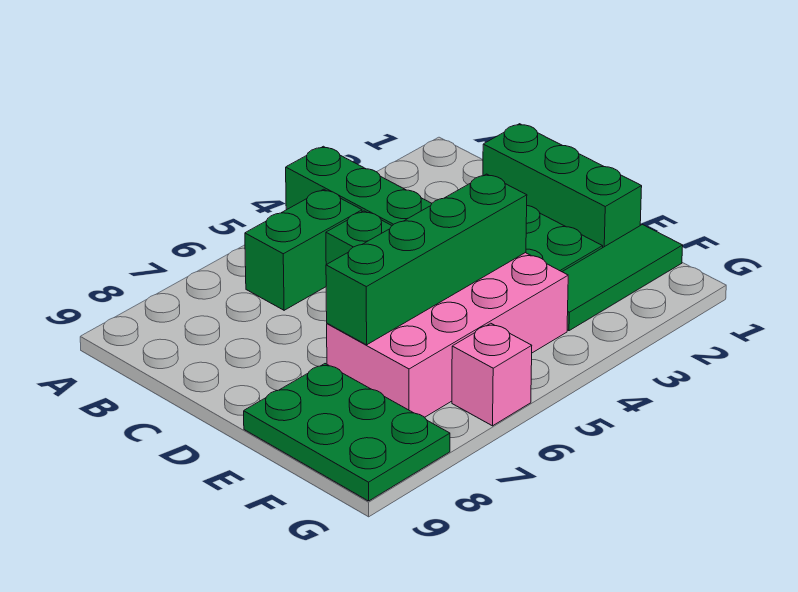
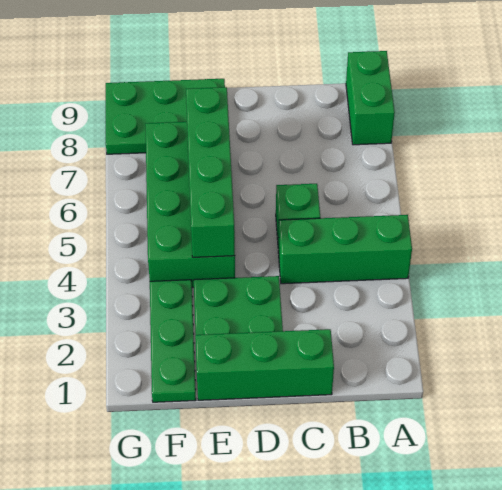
green 1x2 brick [245,189,362,310] -> green 1x2 brick moved to [346,51,395,145]
pink 2x4 brick [327,253,568,417] -> green 2x4 brick [145,122,235,287]
green 1x3 tile [562,225,683,331] -> green 1x3 plate [150,280,196,402]
pink 1x1 brick [452,323,532,426] -> none

